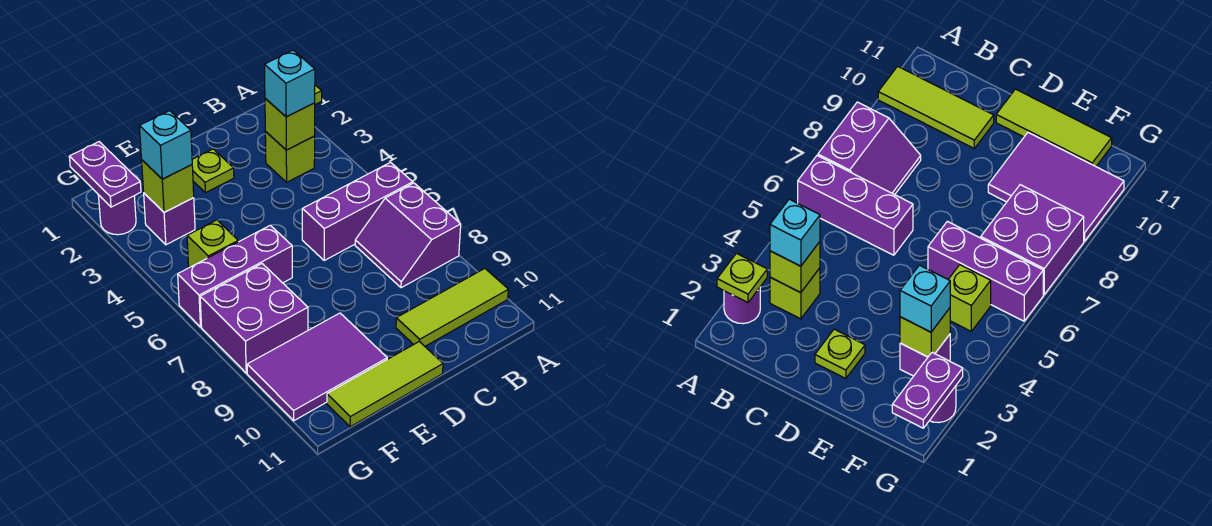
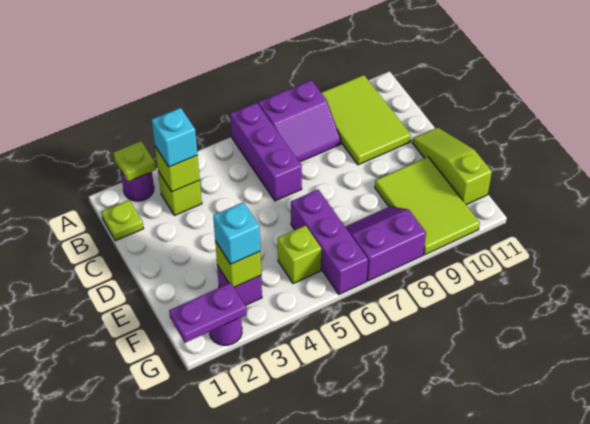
lime 1x3 tile [396,269,508,346] -> lime 2x3 tile [321,75,411,165]
lime 1x1 plate [192,149,234,193] -> lime 1x1 plate moved to [101,200,144,241]
lime 1x3 tile [327,341,443,427] -> lime 1x3 slope [412,128,492,205]
purple 2x3 tile [247,313,387,421] -> lime 2x3 tile [375,157,480,255]
purple 2x2 brick [200,264,308,373] -> purple 2x2 slope [345,206,426,281]

